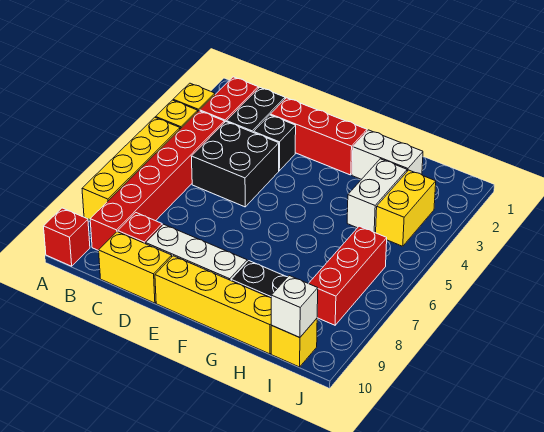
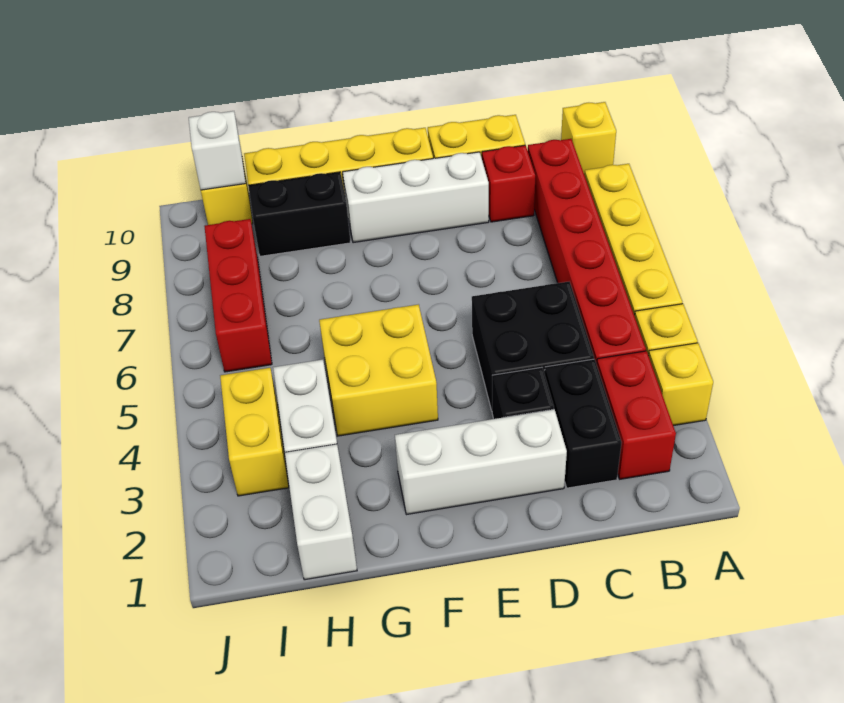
red 1x1 brick [44,208,90,266] -> yellow 1x1 brick [561,102,616,175]
red 1x3 brick [270,98,367,175] -> white 1x3 brick [395,409,567,515]
none -> yellow 2x2 brick [319,304,438,436]
white 1x2 brick [352,130,423,179] -> white 1x2 brick turned to [285,444,357,580]

